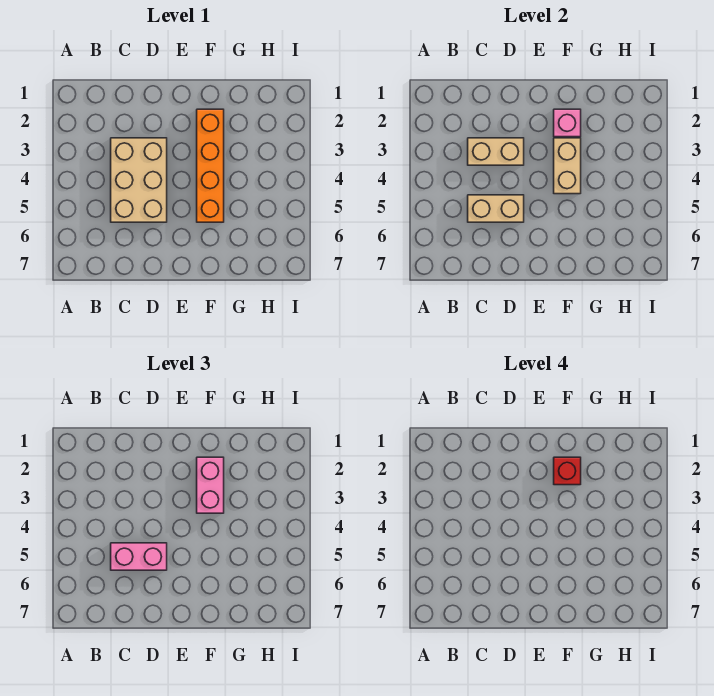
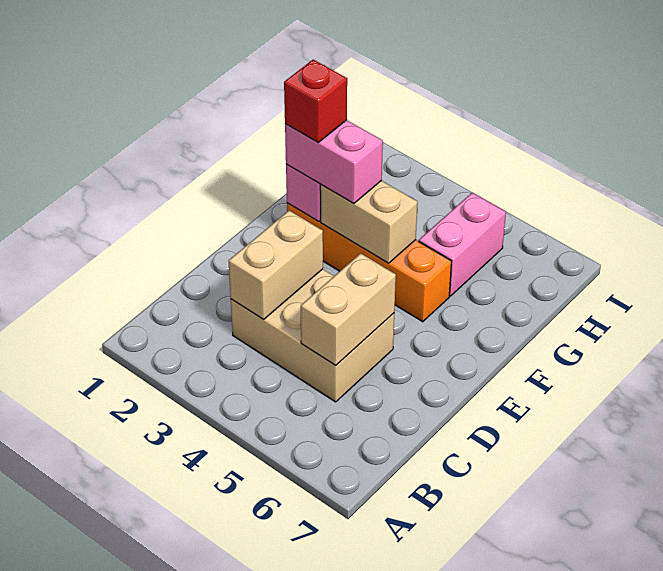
pink 1x2 brick [111,543,167,570] -> pink 1x2 brick moved to [419,193,506,296]

